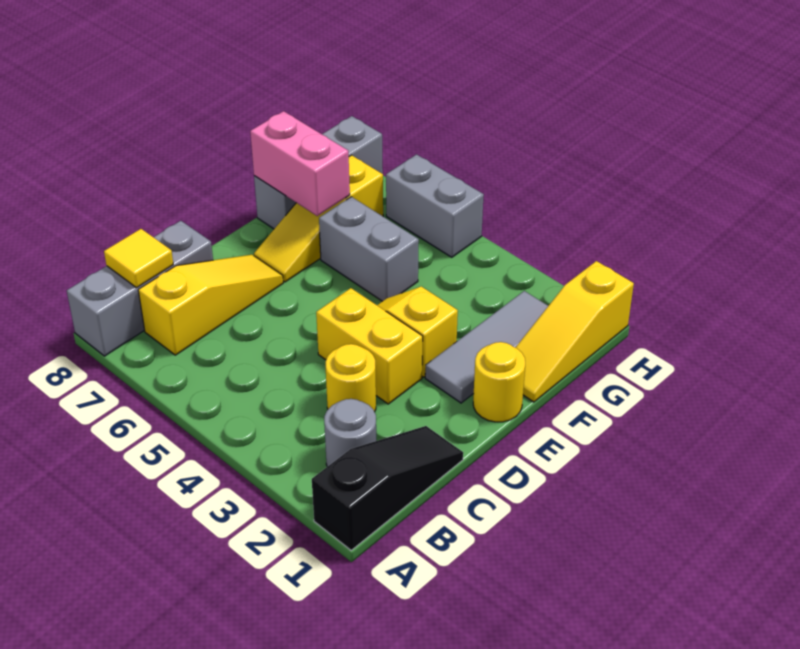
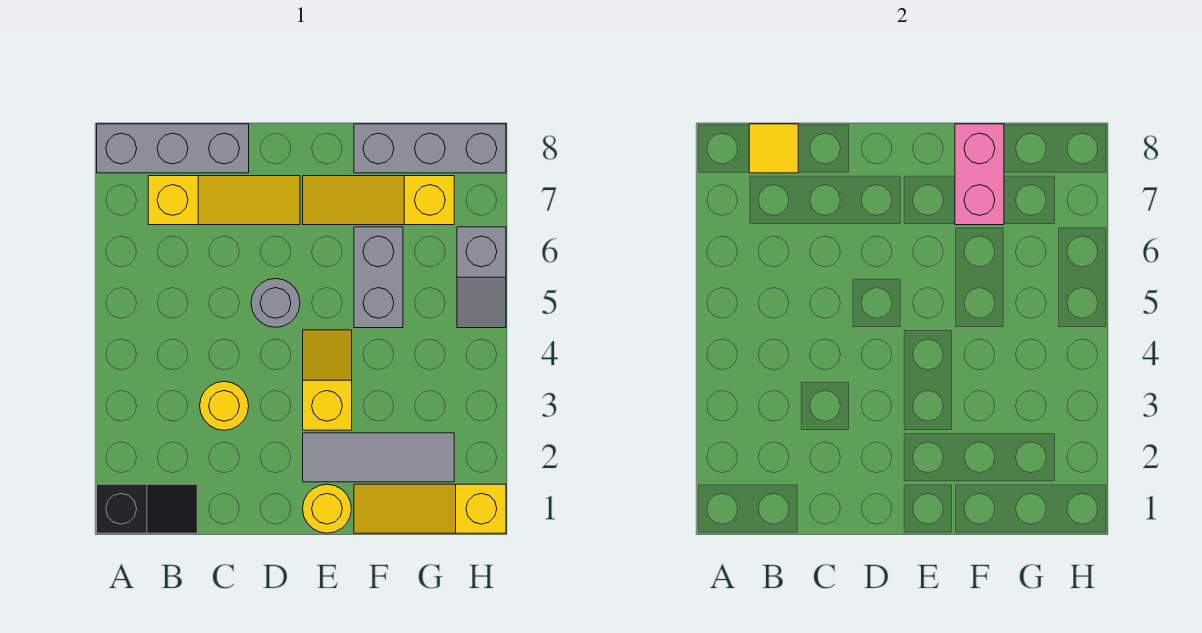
black 1x3 slope [312,426,463,550] -> black 1x2 slope [97,484,197,533]
grey 1x1 round brick [324,399,376,467] -> grey 1x1 round brick moved to [251,279,300,327]
yellow 1x2 brick [316,288,423,404] -> none
grey 1x2 brick [386,154,484,257] -> grey 1x2 slope [457,227,506,328]

